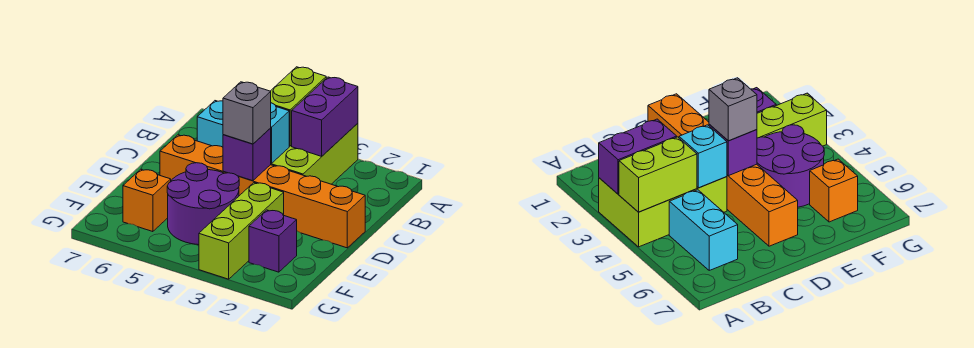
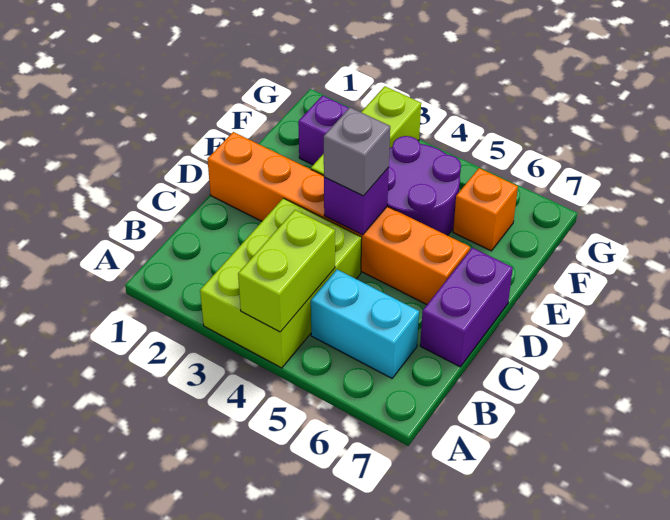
purple 1x2 brick [292,77,358,156] -> purple 1x2 brick moved to [420,248,513,367]
cyan 1x1 brick [271,103,289,163] -> none

